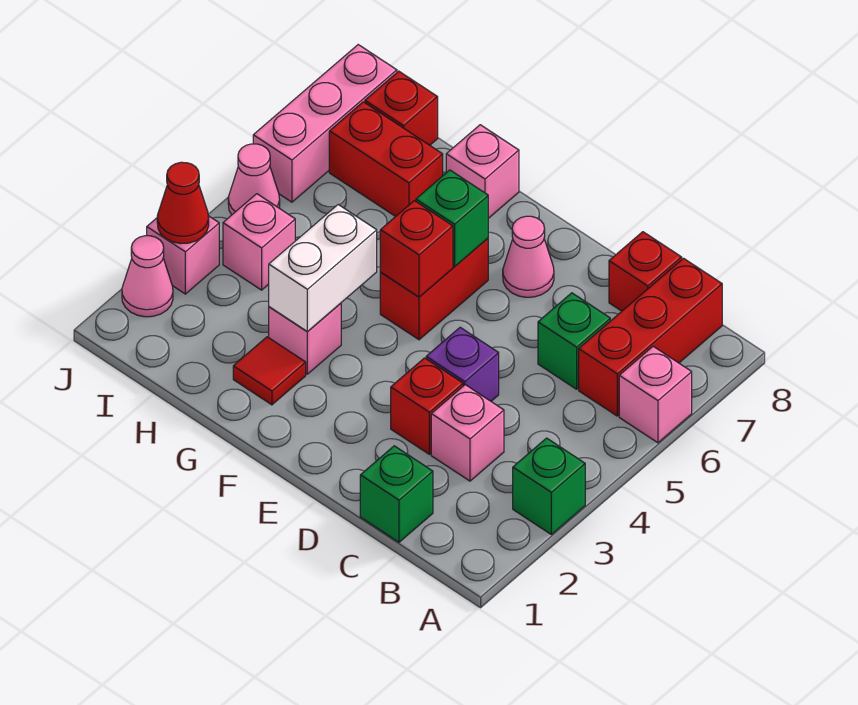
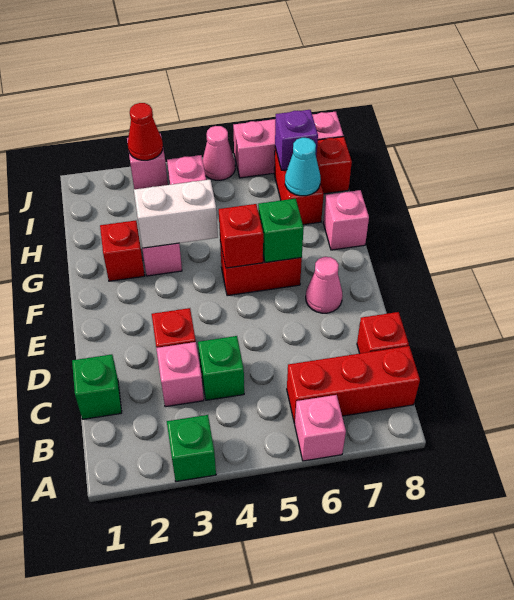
green 1x1 brick [538,293,610,389] -> green 1x1 brick moved to [198,336,244,400]
purple 1x1 brick [426,327,499,401] -> purple 1x1 brick moved to [275,110,318,170]
red 1x1 tile [233,337,306,405] -> red 1x1 brick [100,220,145,281]
none -> cyan 1x1 cone [285,138,321,196]
pink 1x1 cone [122,236,173,317] -> none

